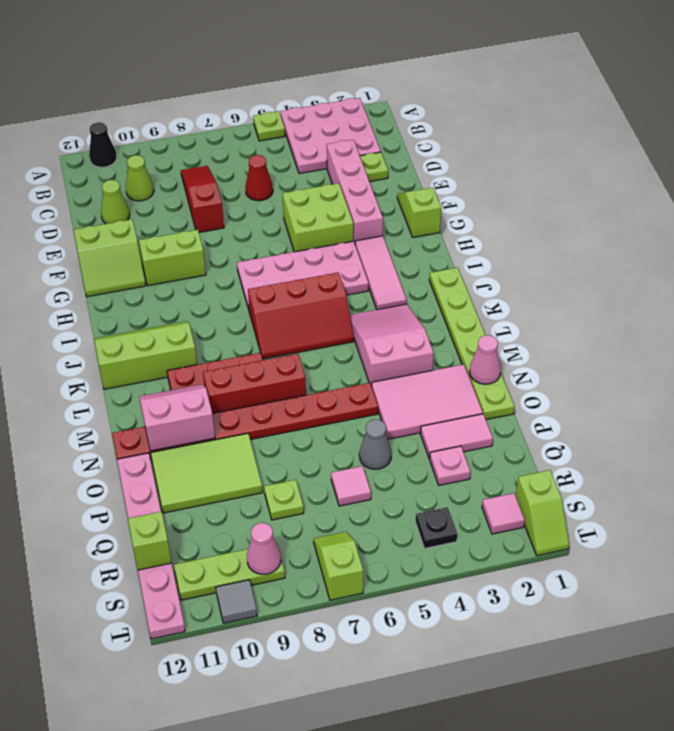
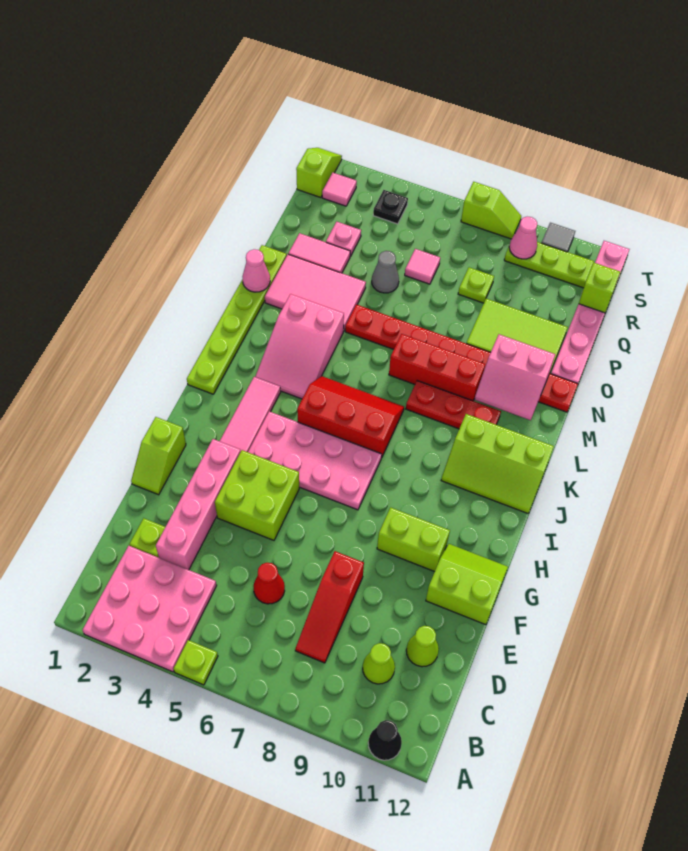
lime 1x2 slope [314,532,363,600] -> lime 1x2 slope turned to [461,182,521,239]

